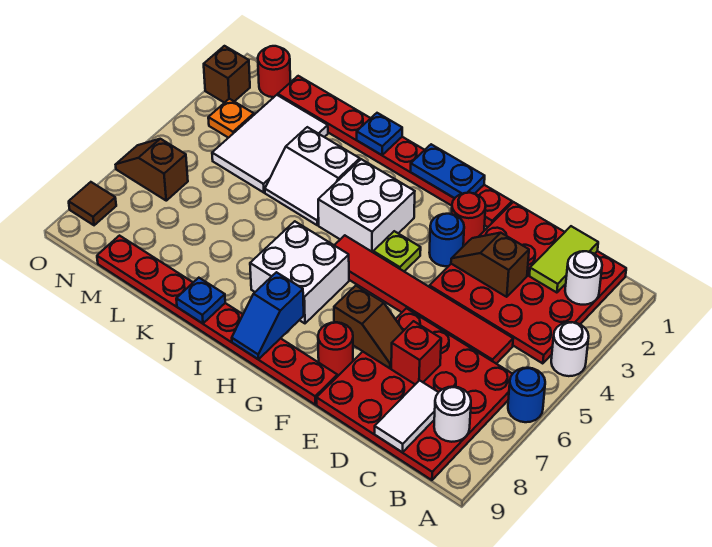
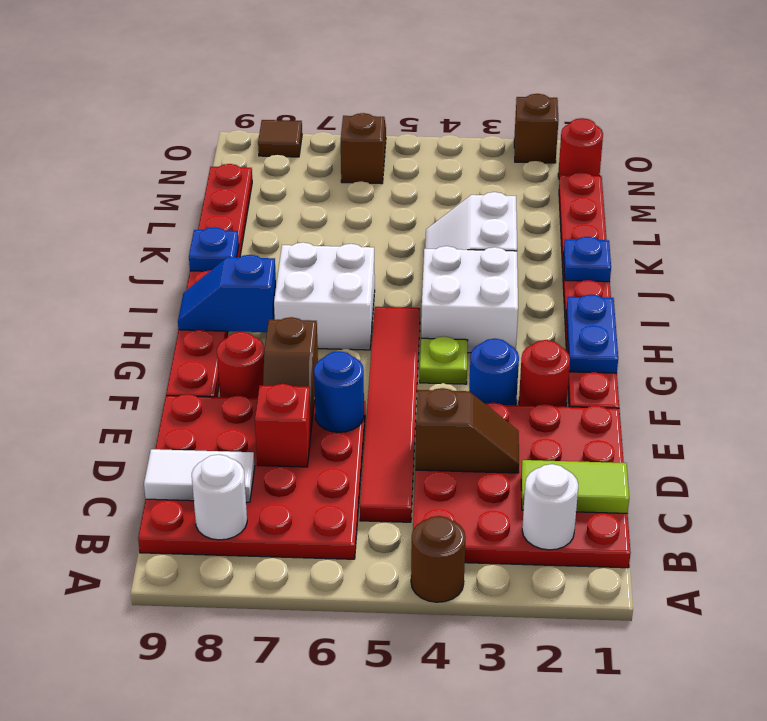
white 1x1 round brick [551,322,589,376] -> brown 1x1 round brick [411,516,466,602]
blue 1x1 round brick [508,368,545,422] -> blue 1x1 round brick moved to [314,351,364,432]
brown 1x2 slope [451,233,529,297] -> brown 1x2 slope turned to [415,388,519,473]
white 2x3 tile [212,95,328,192] -> none
orange 1x1 plate [208,99,254,138] -> none

